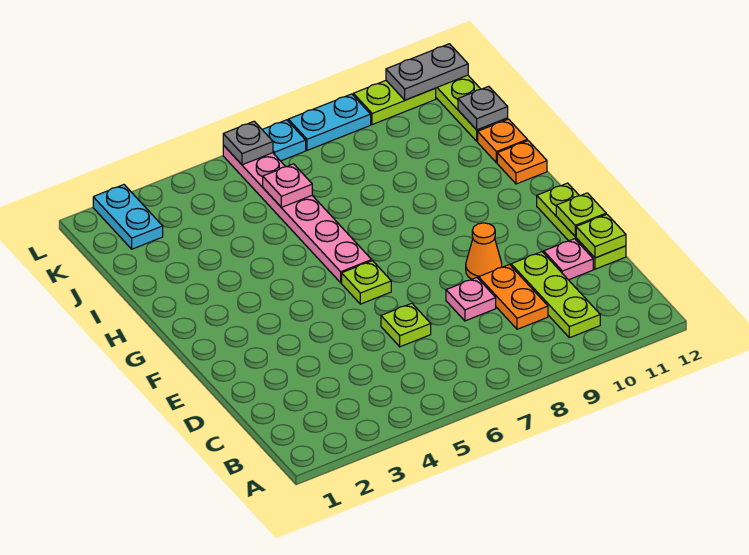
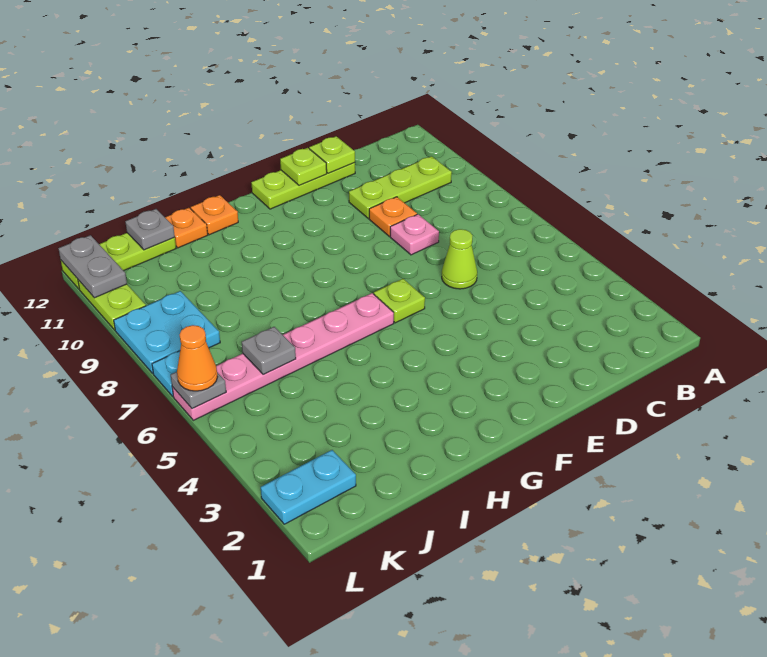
orange 1x2 plate [479,265,548,329] -> orange 1x1 plate [369,197,417,236]
lime 1x1 plate [381,303,431,347] -> lime 1x1 cone [442,229,477,289]
pink 1x1 plate [544,239,593,280] -> none
orange 1x1 cone [466,223,502,279] -> orange 1x1 cone moved to [177,325,217,391]
pink 1x1 plate [263,164,312,207] -> grey 1x1 plate [242,327,296,374]
cyan 1x2 plate [288,94,371,150] -> cyan 2x2 plate [114,291,220,373]

